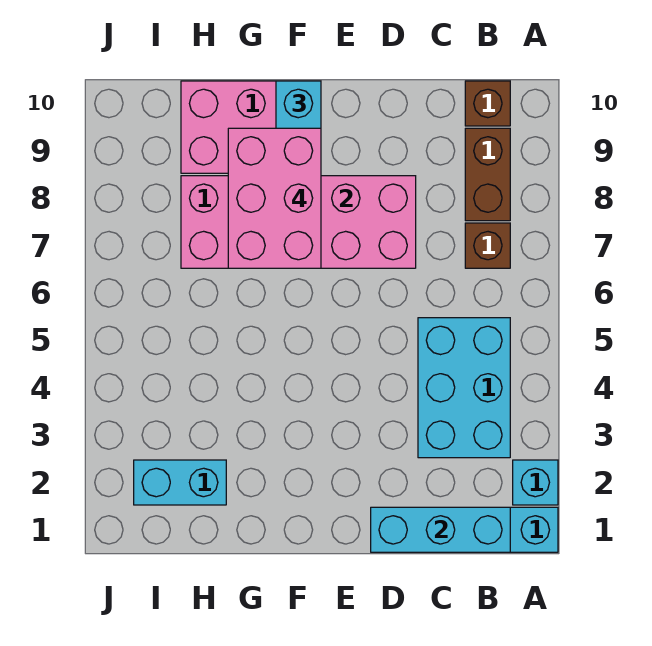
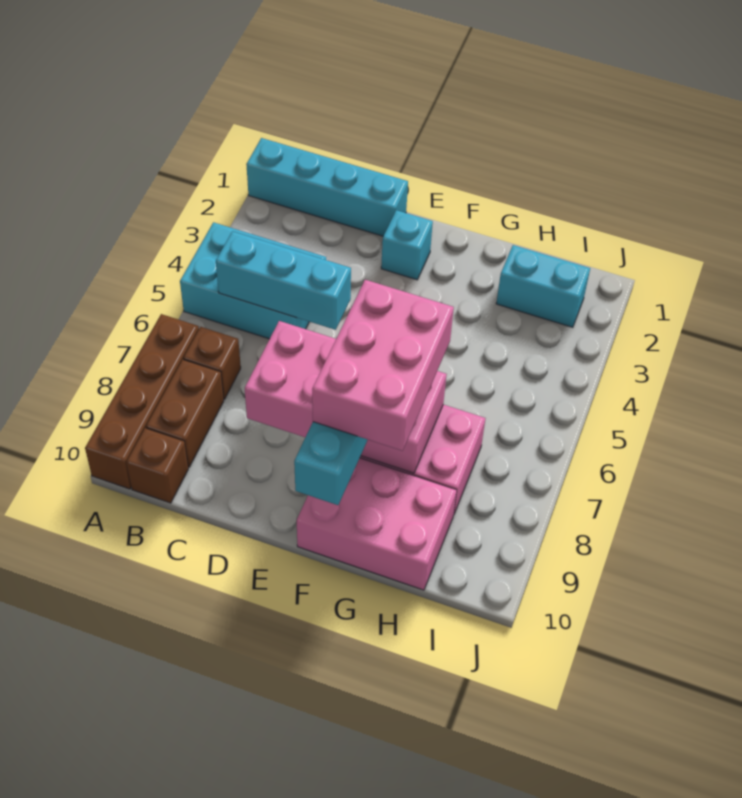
cyan 1x1 brick [513,460,558,505] -> cyan 1x1 brick moved to [381,210,433,280]
none -> brown 1x4 brick [85,314,199,489]
cyan 1x3 brick [371,507,510,552] -> cyan 1x3 brick moved to [216,231,351,330]
cyan 2x3 brick [418,318,510,458] -> cyan 2x3 brick turned to [180,222,326,339]

